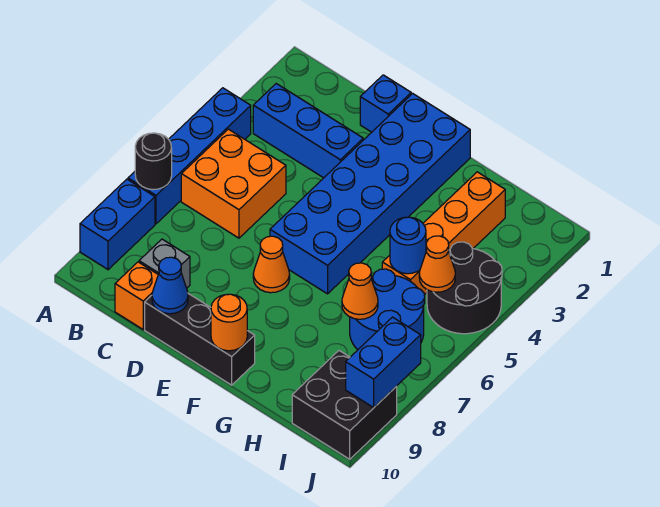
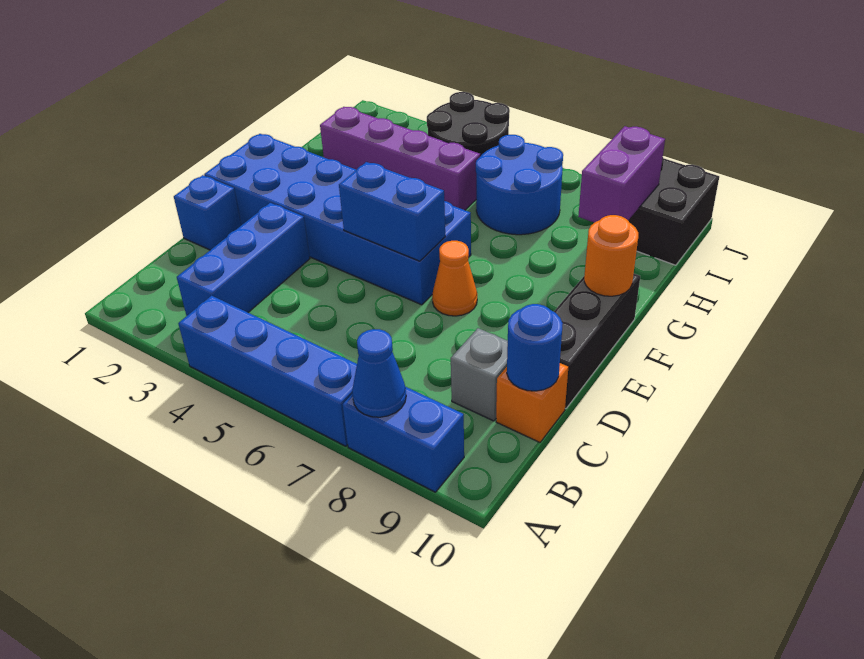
black 1x1 round brick [135,133,172,190] -> none
orange 2x2 brick [181,129,286,238] -> none
blue 1x1 cone [152,257,188,314] -> blue 1x1 cone moved to [352,329,406,417]
orange 1x4 brick [382,172,505,295] -> purple 1x4 brick [320,107,480,210]
blue 1x1 round brick [390,217,426,274] -> blue 1x1 round brick moved to [507,304,563,391]
orange 1x1 cone [342,263,378,319] -> none
none -> purple 1x2 brick [578,126,665,223]
orange 1x1 cone [419,236,455,292] -> none
blue 1x2 brick [346,317,421,407] -> blue 1x2 brick moved to [339,162,445,261]

